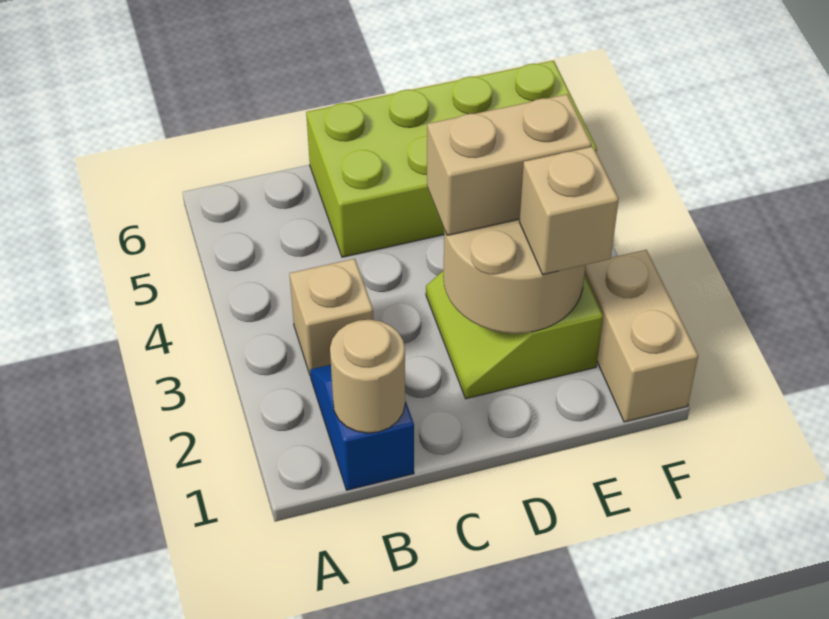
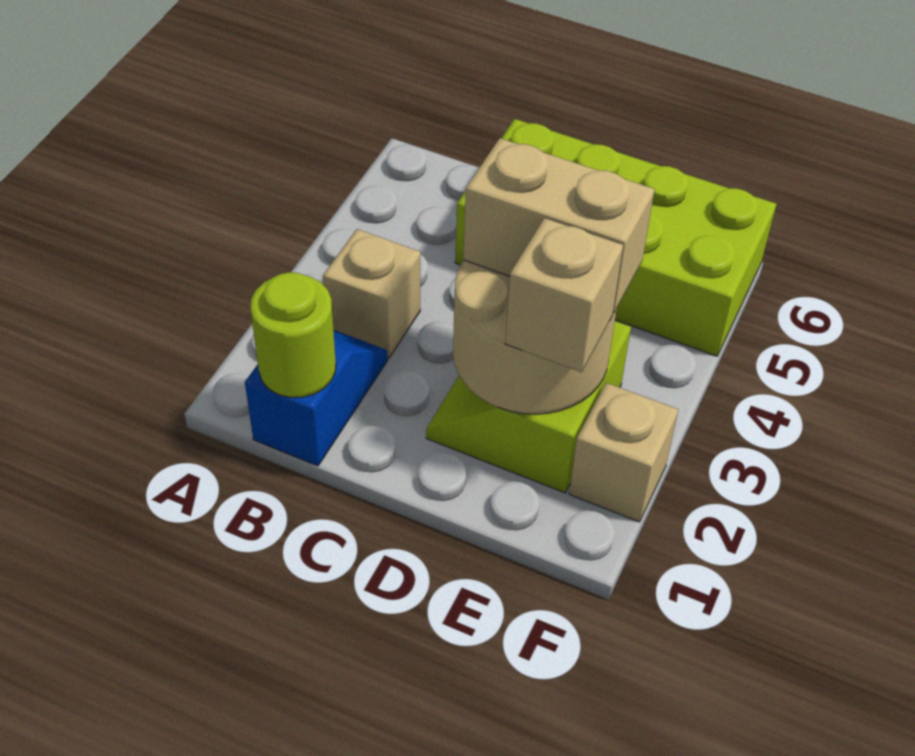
tan 1x1 round brick [330,320,405,433] -> lime 1x1 round brick [250,272,336,398]
tan 1x2 brick [584,250,698,422] -> tan 1x1 brick [569,383,678,522]

